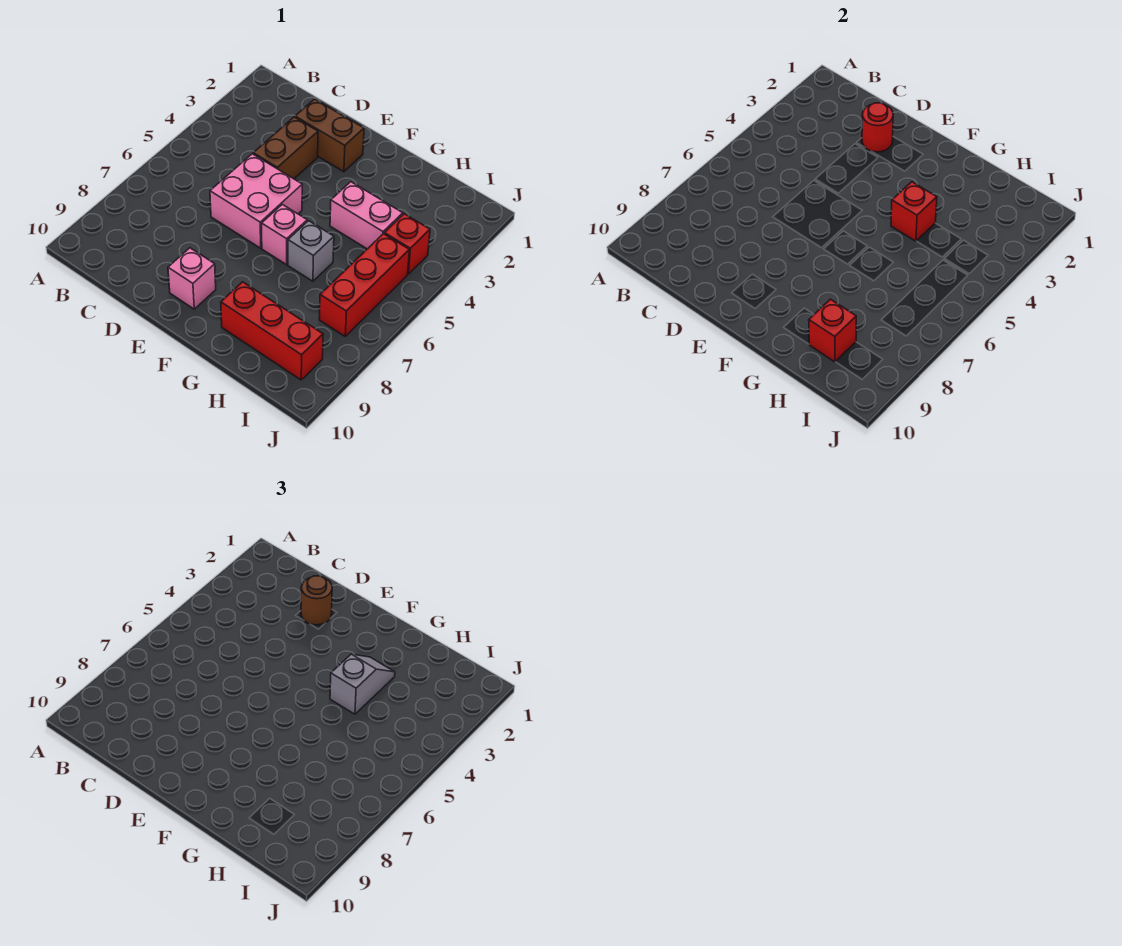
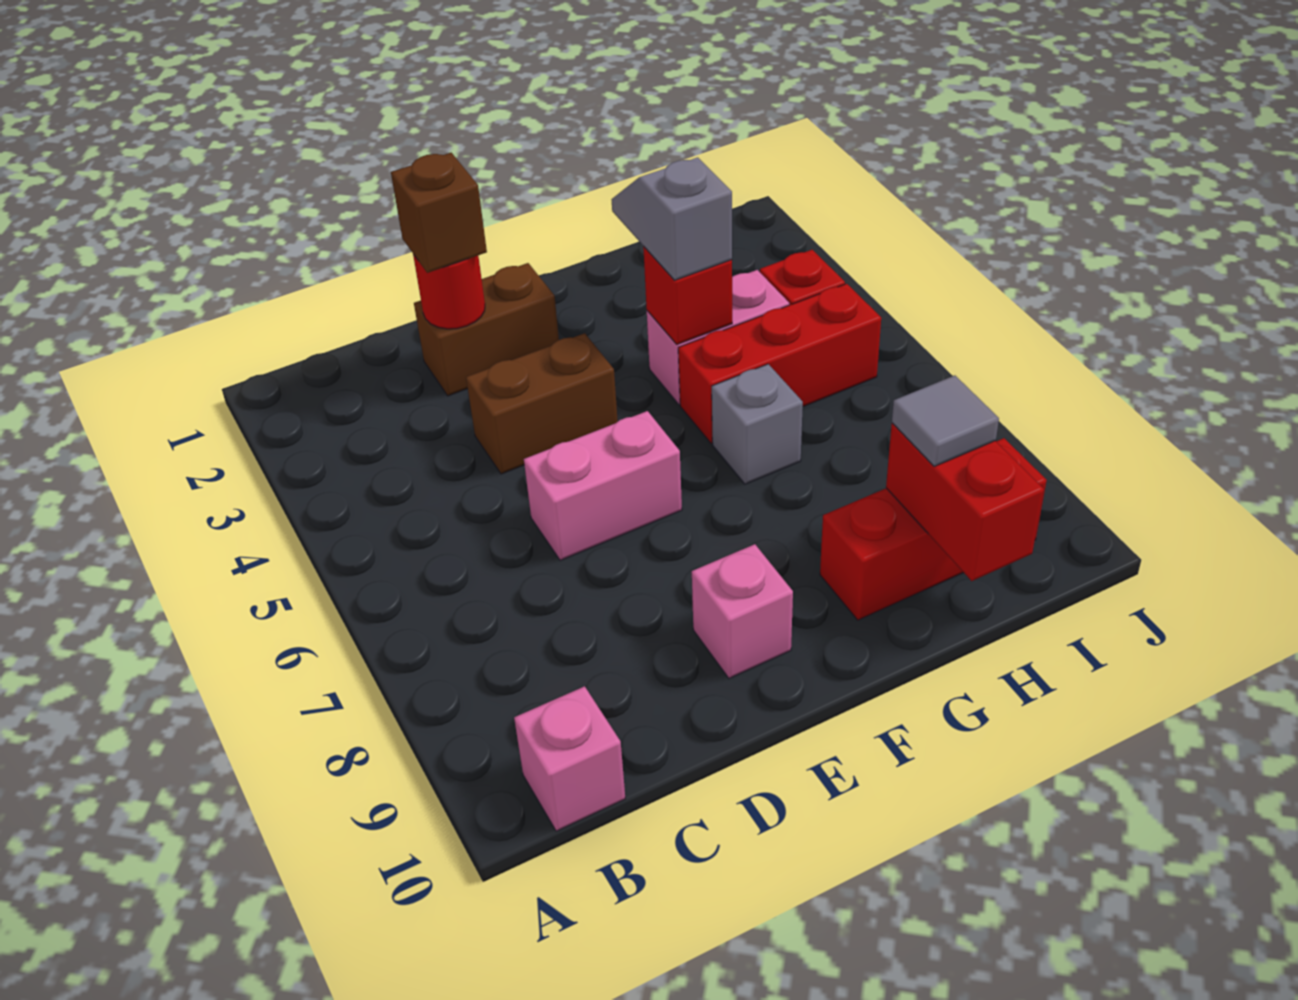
brown 1x1 round brick [301,576,332,625] -> brown 1x1 brick [391,153,487,273]
brown 1x2 brick [253,117,318,179] -> brown 1x2 brick turned to [466,333,618,474]
pink 2x2 brick [210,154,302,248] -> pink 1x2 brick [524,411,682,560]
pink 1x1 brick [262,204,307,265] -> pink 1x1 brick moved to [514,686,625,831]
red 1x1 brick [809,299,856,362] -> red 1x2 brick [886,423,1044,581]
none -> grey 1x1 tile [892,375,999,467]
red 1x3 brick [319,234,409,336] -> red 1x3 brick turned to [678,284,881,443]

